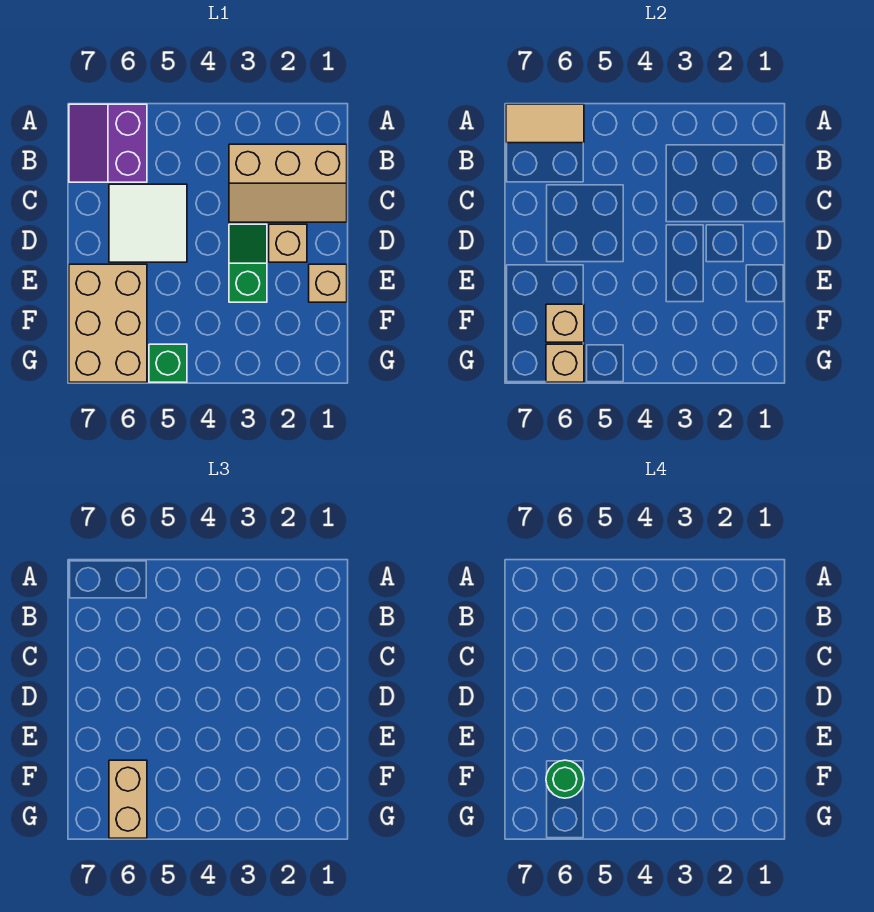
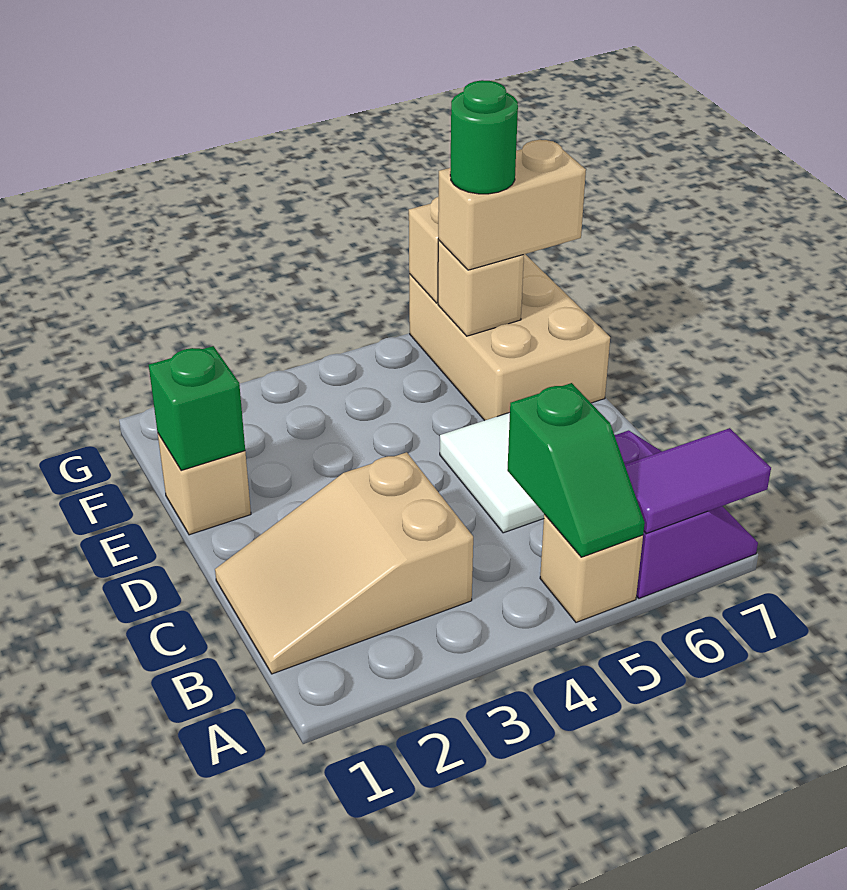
tan 1x2 tile [506,104,584,143] -> purple 1x2 tile [625,428,771,534]
tan 2x3 slope [229,144,347,222] -> tan 2x3 slope turned to [215,452,473,674]
tan 1x1 brick [269,224,307,262] -> tan 1x1 brick moved to [540,514,643,622]
green 1x2 slope [229,224,267,302] -> green 1x2 slope moved to [507,383,645,557]
tan 1x2 brick [109,760,147,838] -> tan 1x2 brick turned to [438,140,586,270]
green 1x1 brick [149,344,187,382] -> green 1x1 brick moved to [149,346,245,471]

